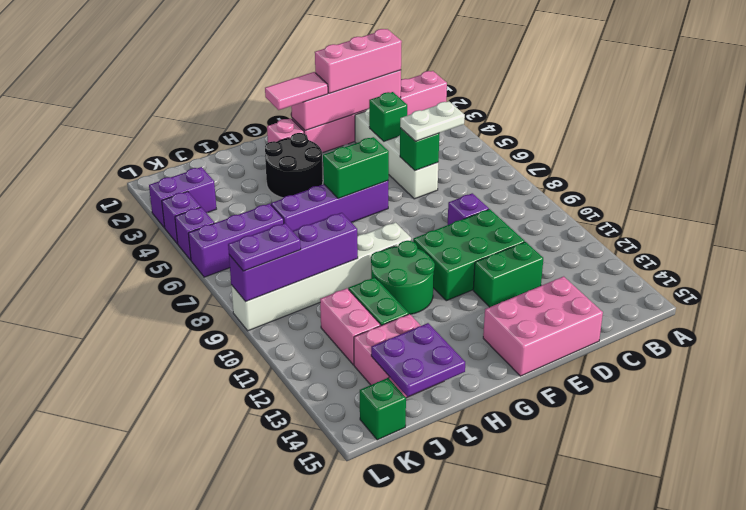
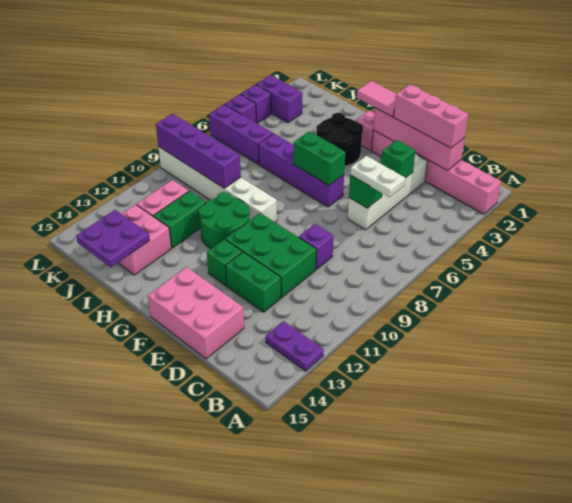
purple 1x2 plate [228,223,301,271] -> purple 1x2 plate moved to [266,321,324,371]
green 1x1 brick [360,378,406,440] -> green 1x1 brick moved to [207,239,242,286]

